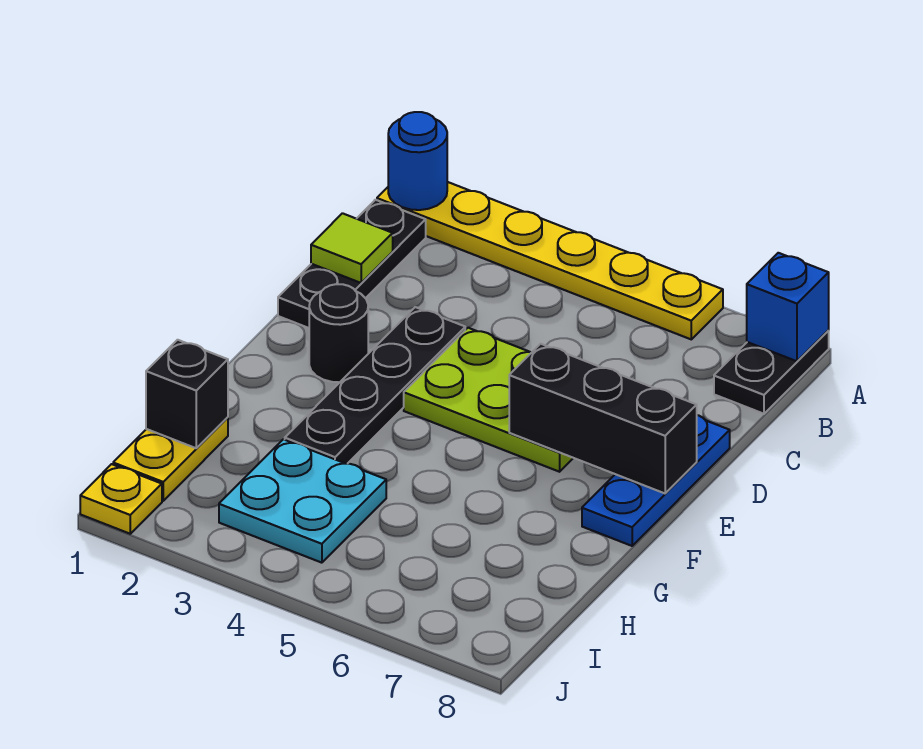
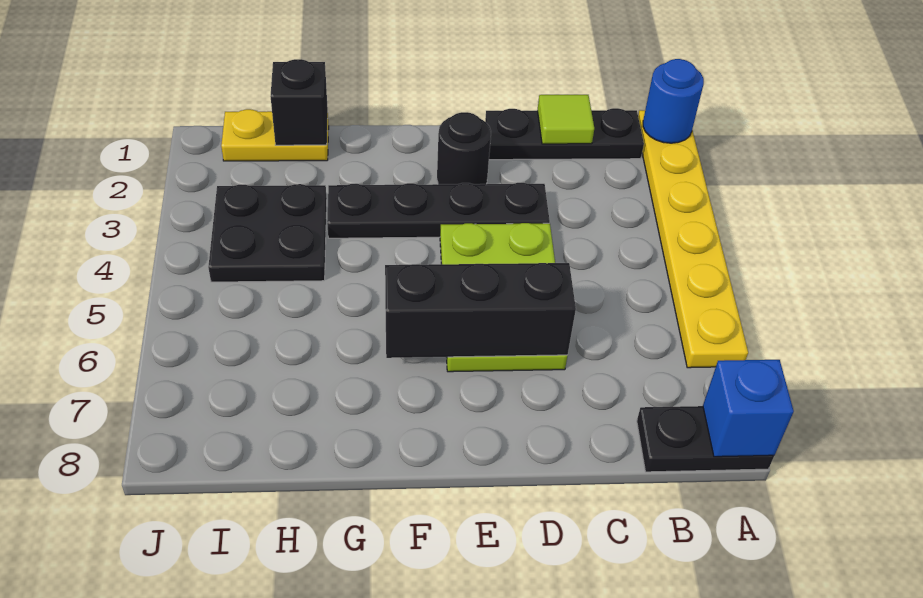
blue 1x3 plate [582,415,730,546] -> none
black 1x3 brick [509,344,697,493] -> black 1x3 brick turned to [385,263,576,358]
cyan 2x2 plate [219,439,386,563] -> black 2x2 plate [208,184,327,282]
yellow 1x1 plate [80,464,162,534] -> none

